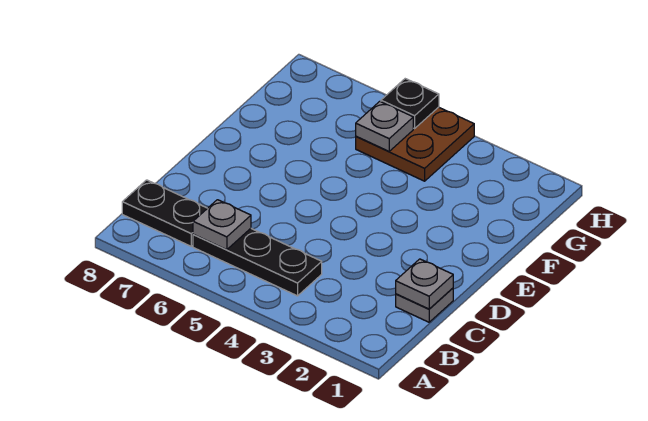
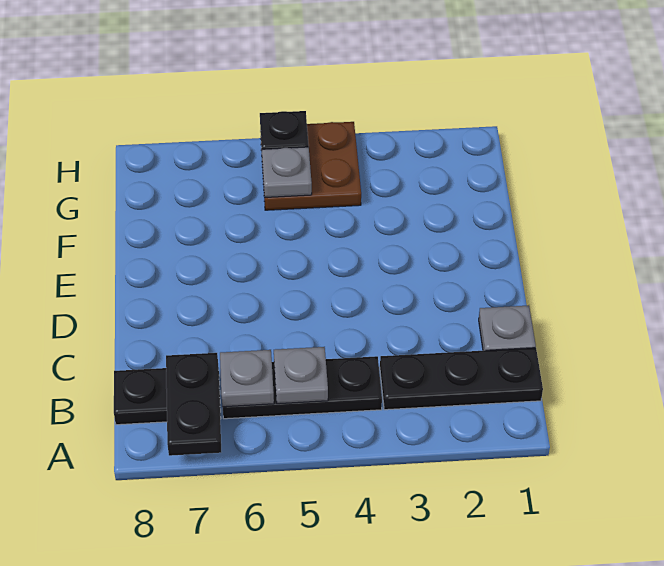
none -> black 1x2 plate [166,353,221,456]
none -> black 1x3 plate [380,348,543,410]
grey 1x1 plate [396,259,453,309] -> grey 1x1 plate moved to [274,347,328,404]

